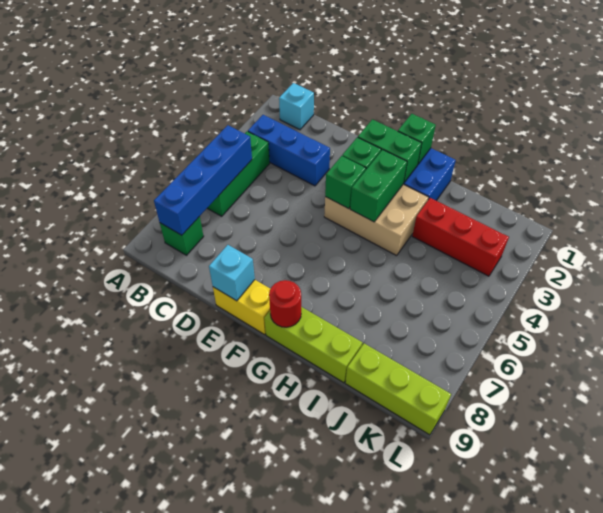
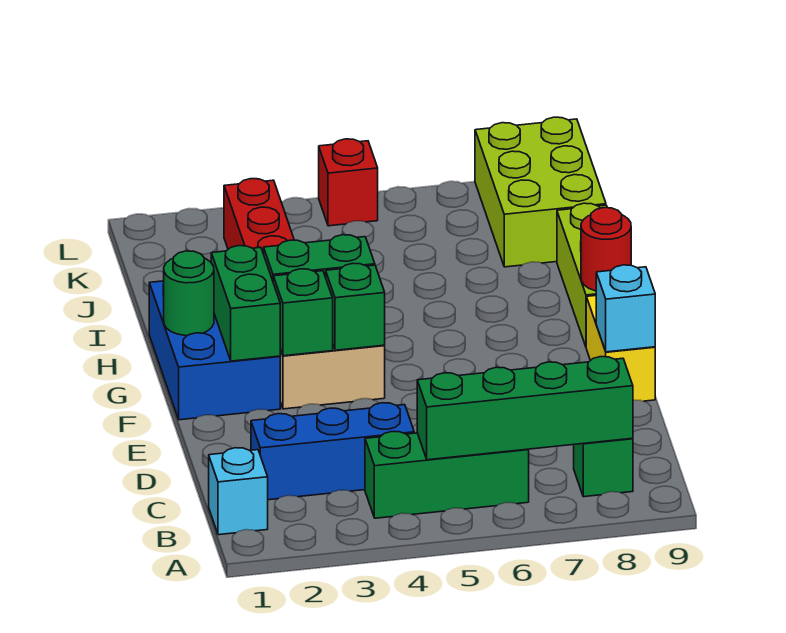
blue 1x3 brick [248,115,330,186] -> blue 1x3 brick turned to [251,403,414,500]
blue 1x4 brick [154,125,252,235] -> green 1x4 brick [417,357,633,460]
green 1x1 brick [398,114,436,164] -> green 1x1 round brick [164,251,214,336]
lime 1x3 brick [345,343,451,435] -> lime 2x3 brick [475,117,606,267]
none -> red 1x1 brick [319,139,378,226]

